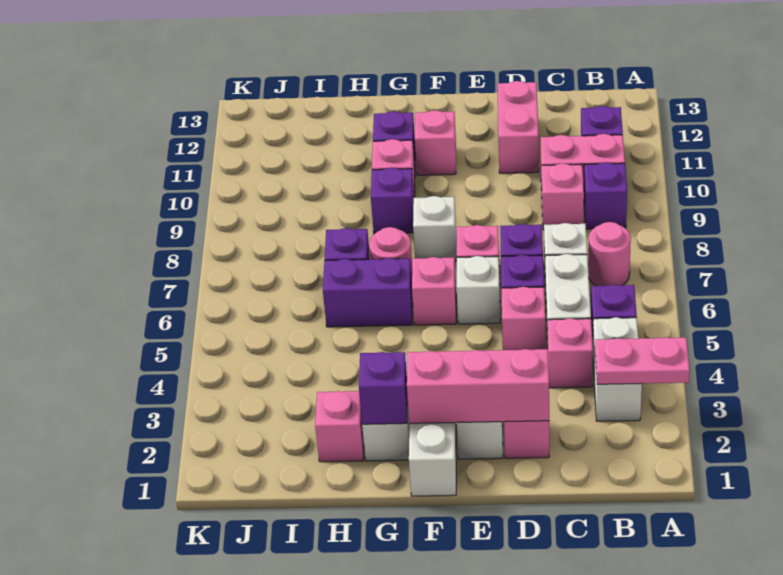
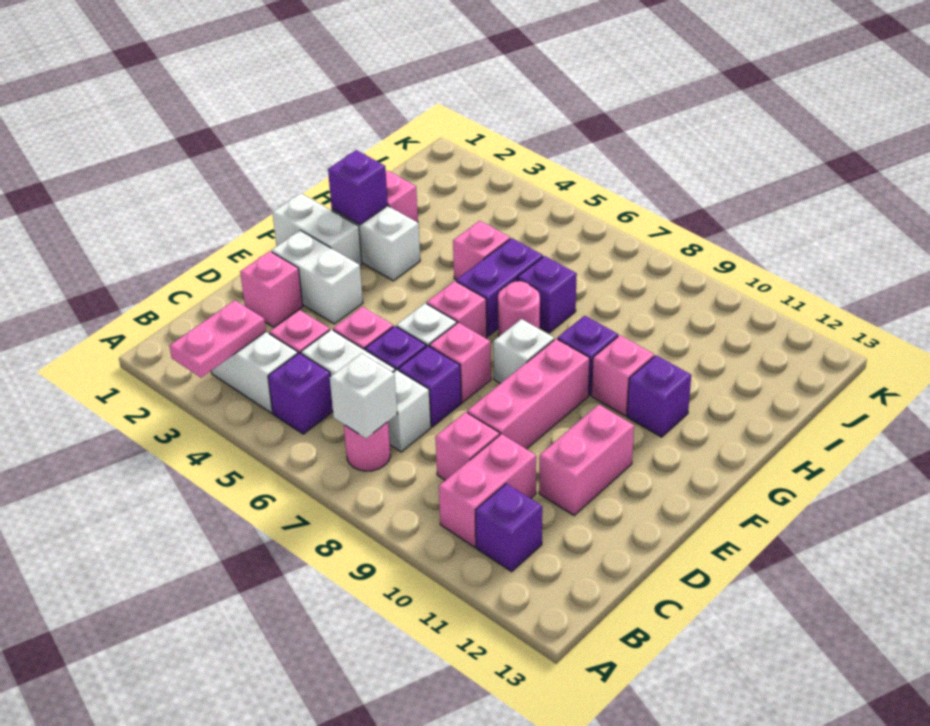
none -> white 1x1 brick [330,353,397,438]
purple 1x1 brick [584,162,627,229] -> none
pink 1x3 brick [407,349,549,423] -> pink 1x3 brick moved to [467,339,590,449]
pink 1x2 brick [497,81,539,173] -> pink 1x2 brick turned to [539,404,634,516]
pink 1x1 brick [415,110,456,175] -> pink 1x1 brick moved to [453,221,510,280]

